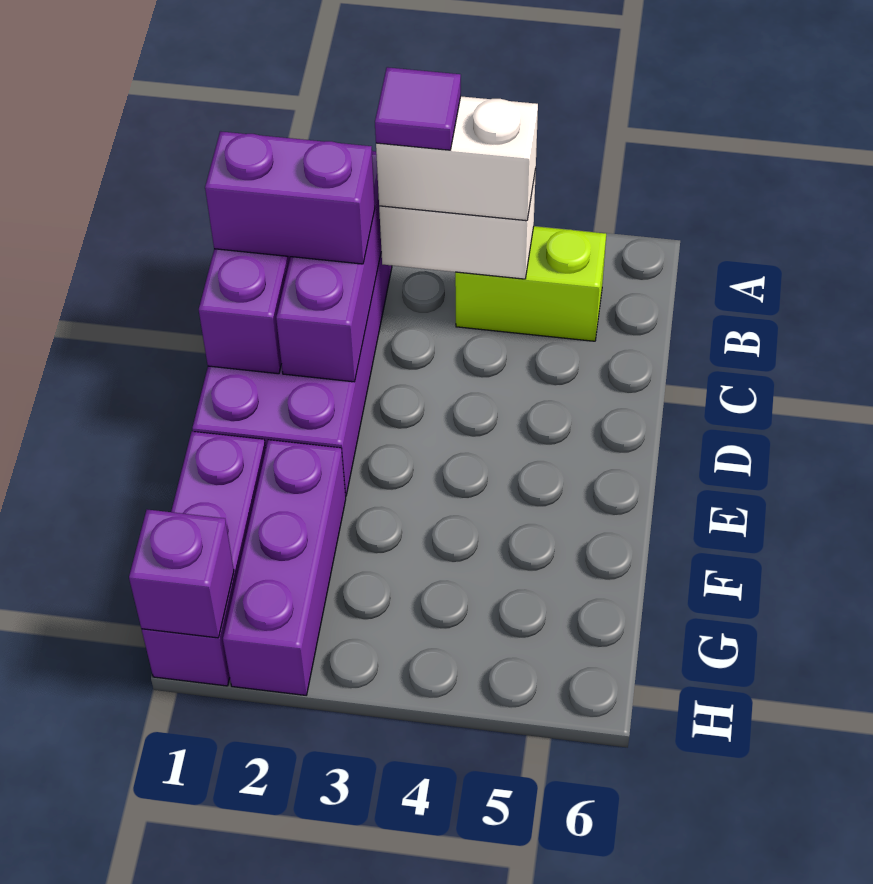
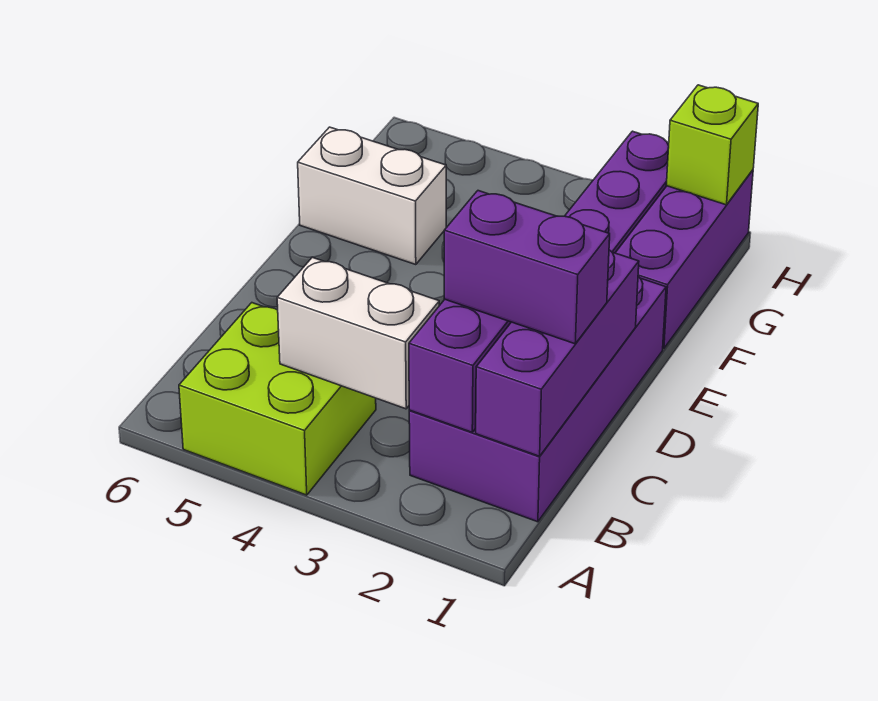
white 1x2 brick [376,96,538,221] -> white 1x2 brick moved to [298,127,446,265]
purple 1x1 tile [375,67,461,150] -> none
lime 1x2 brick [455,226,606,341] -> lime 2x2 brick [179,303,376,495]
purple 1x1 brick [129,510,234,638] -> lime 1x1 brick [666,85,758,205]

